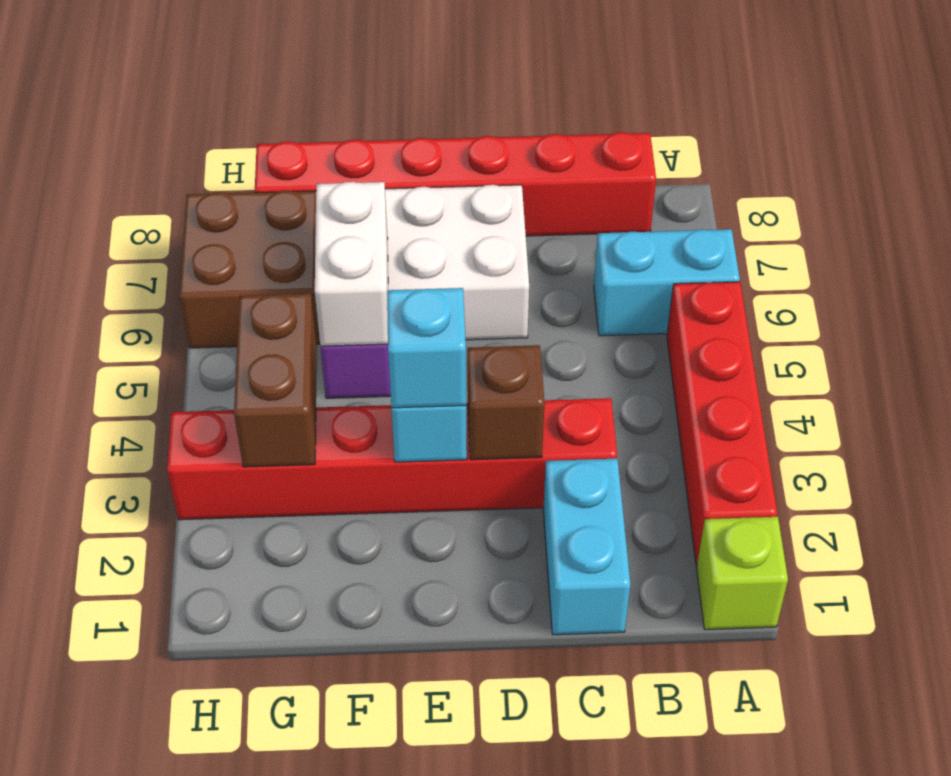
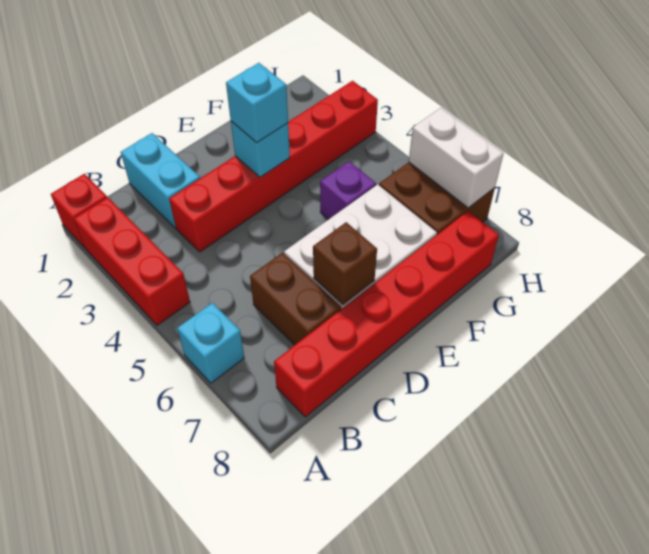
lime 1x1 brick [696,517,788,630] -> red 1x1 brick [51,174,107,247]
red 1x4 brick [667,282,777,565] -> red 1x3 brick [74,197,190,325]
cyan 1x2 brick [594,229,740,336] -> cyan 1x1 brick [177,303,244,383]
brown 1x1 brick [467,345,545,460] -> brown 1x1 brick moved to [313,222,377,305]
white 1x2 brick [315,182,388,346] -> white 1x2 brick moved to [409,108,504,208]
brown 1x2 brick [234,294,317,467] -> brown 1x2 brick moved to [250,253,341,345]

